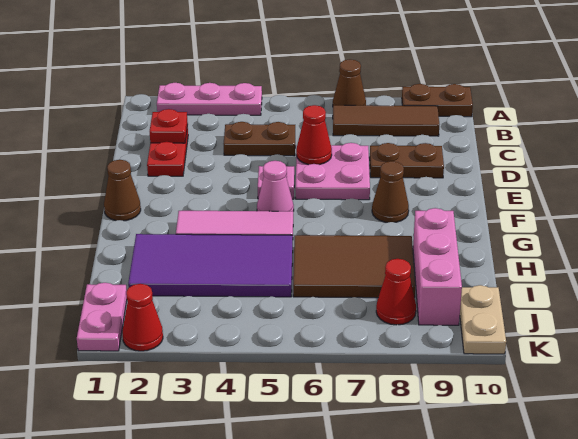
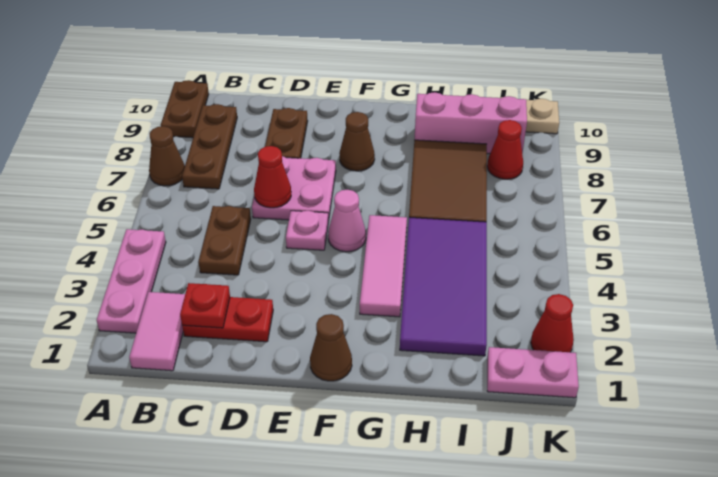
none -> pink 1x2 tile [129,292,185,371]
brown 1x3 tile [333,105,439,136] -> brown 1x3 plate [182,104,237,189]

